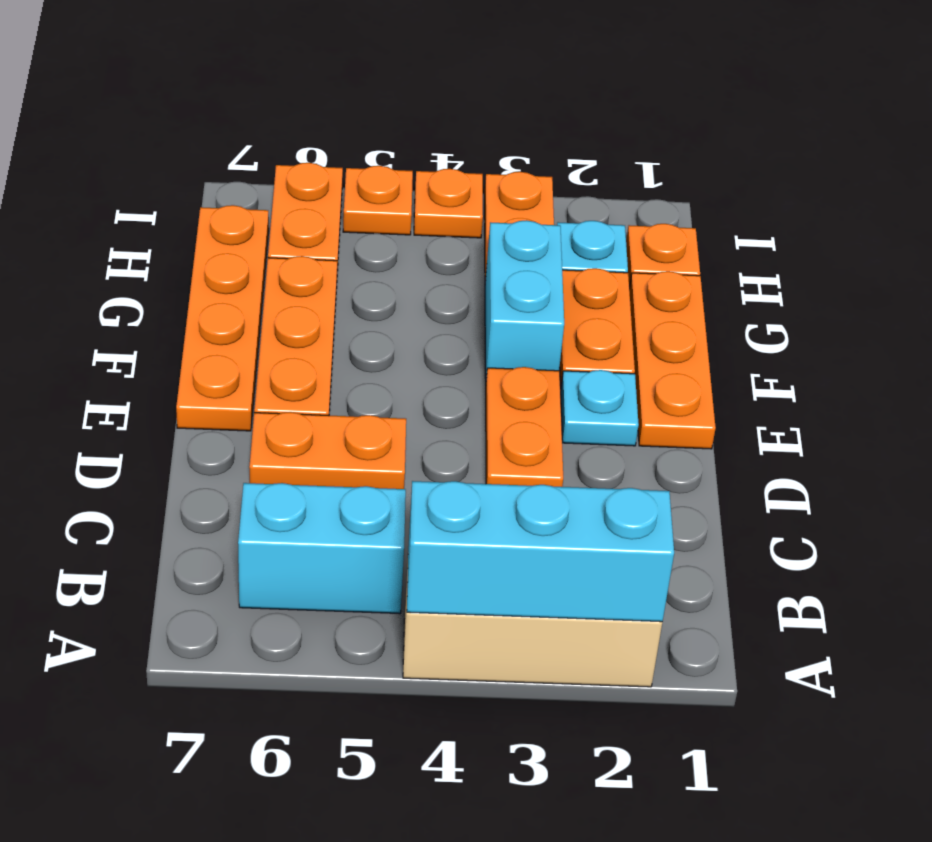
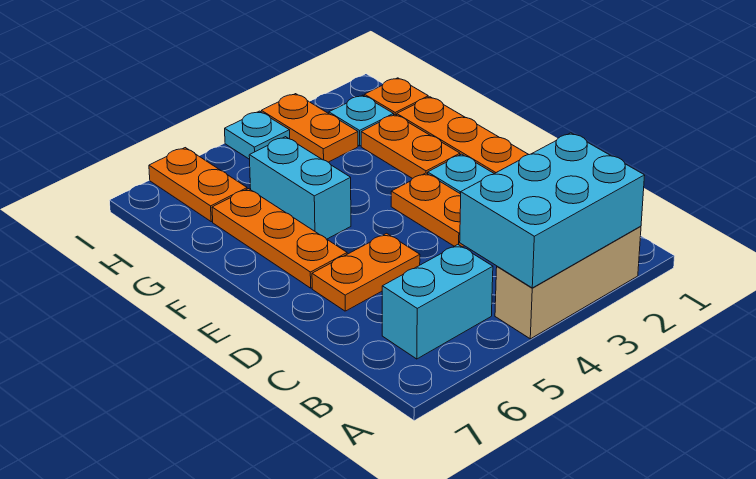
cyan 1x3 brick [407,481,674,622] -> cyan 2x3 brick [460,133,645,288]
orange 1x4 plate [176,205,269,431] -> none
cyan 1x2 brick [485,220,564,379] -> cyan 1x2 brick moved to [249,137,351,239]
orange 1x1 plate [414,169,483,238] -> cyan 1x1 plate [225,111,290,159]
orange 1x1 plate [343,166,413,235] -> none

